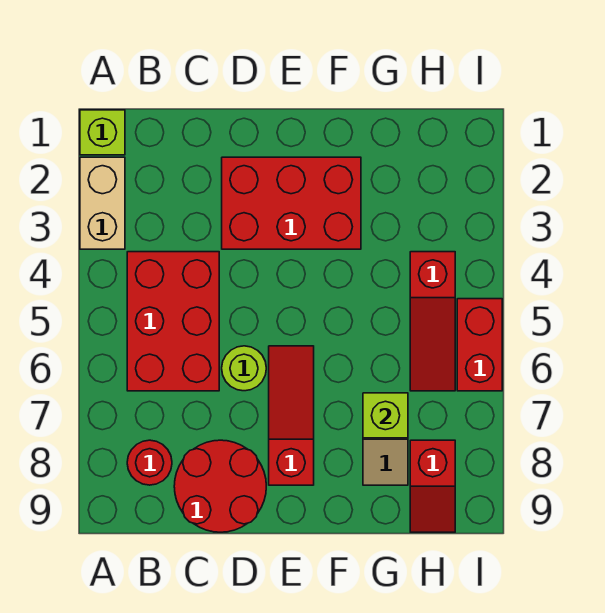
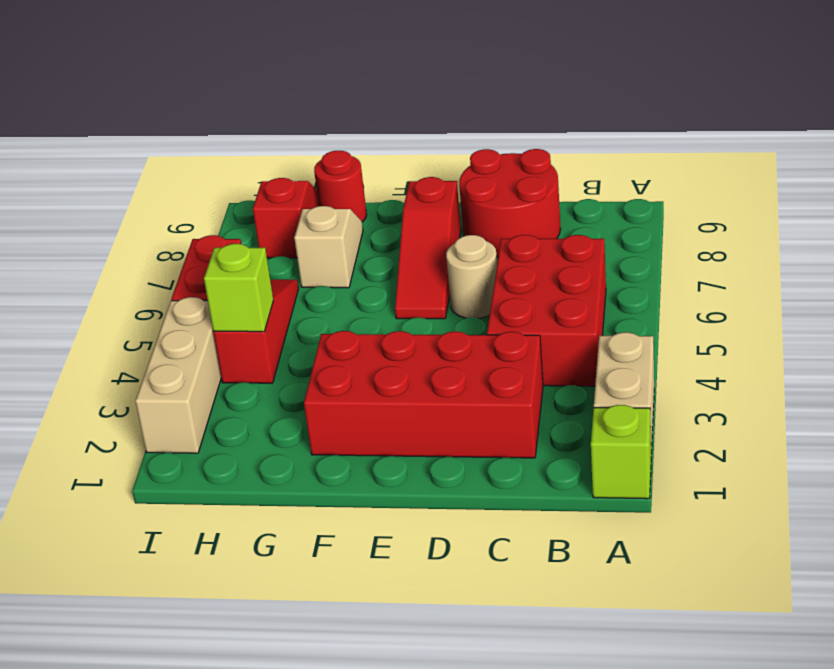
red 1x1 round brick [127,440,172,485] -> red 1x1 round brick moved to [314,151,367,222]
red 2x3 brick [222,157,361,249] -> red 2x4 brick [304,331,543,458]
lime 1x1 round brick [222,346,266,391] -> tan 1x1 round brick [446,235,497,319]
lime 1x1 brick [363,393,408,438] -> lime 1x1 brick moved to [204,244,273,332]
none -> tan 1x3 brick [135,297,221,453]

